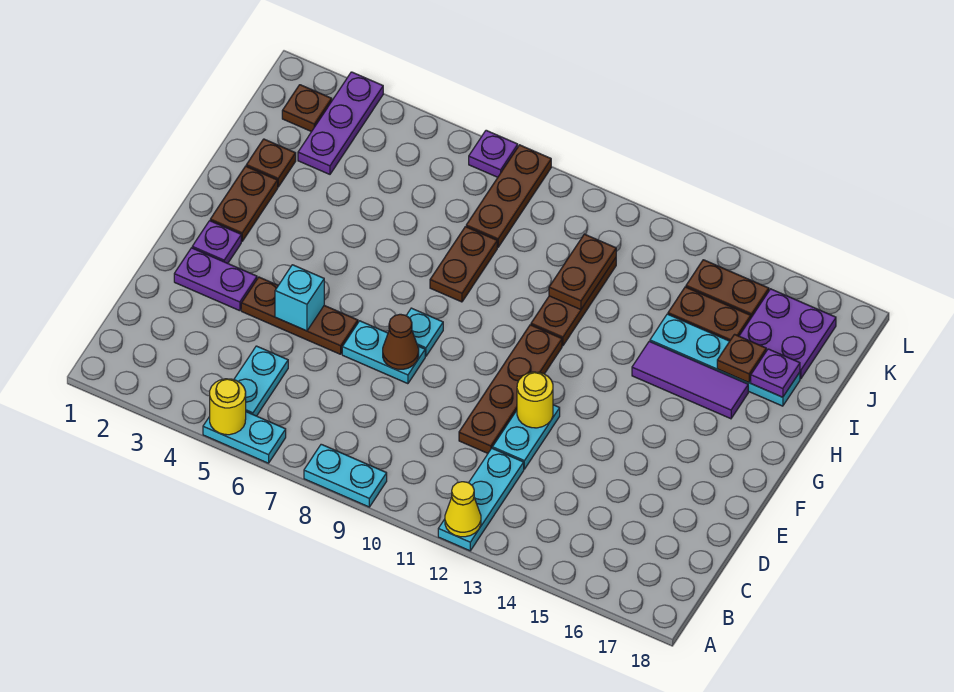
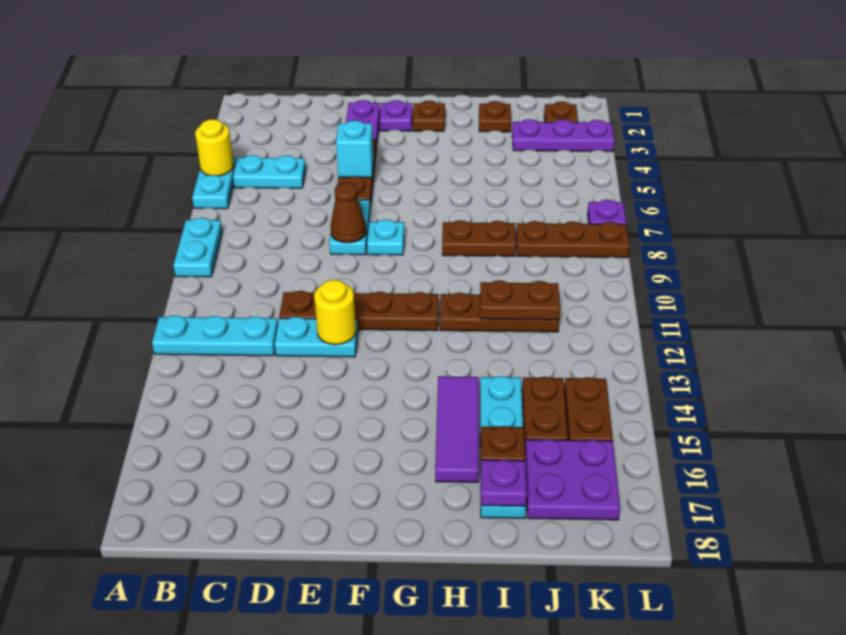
yellow 1x1 cone [445,482,481,537] -> none
brown 1x2 plate [210,166,278,241] -> brown 1x1 plate [413,101,445,131]

